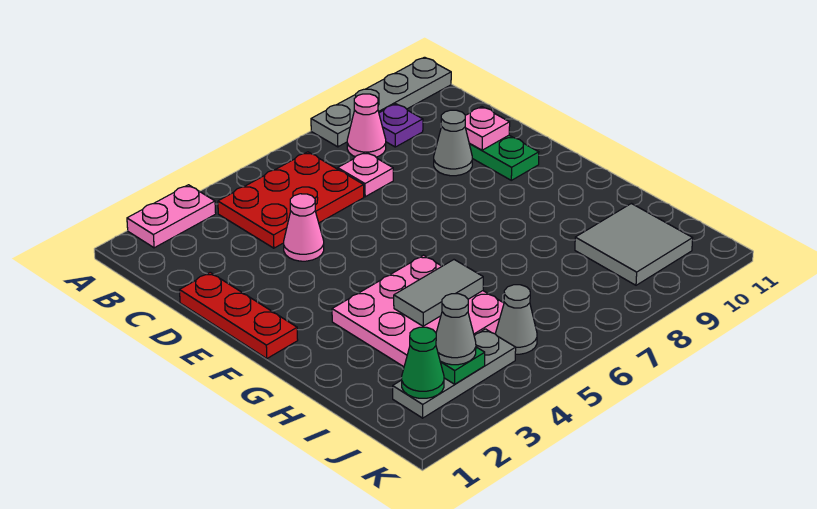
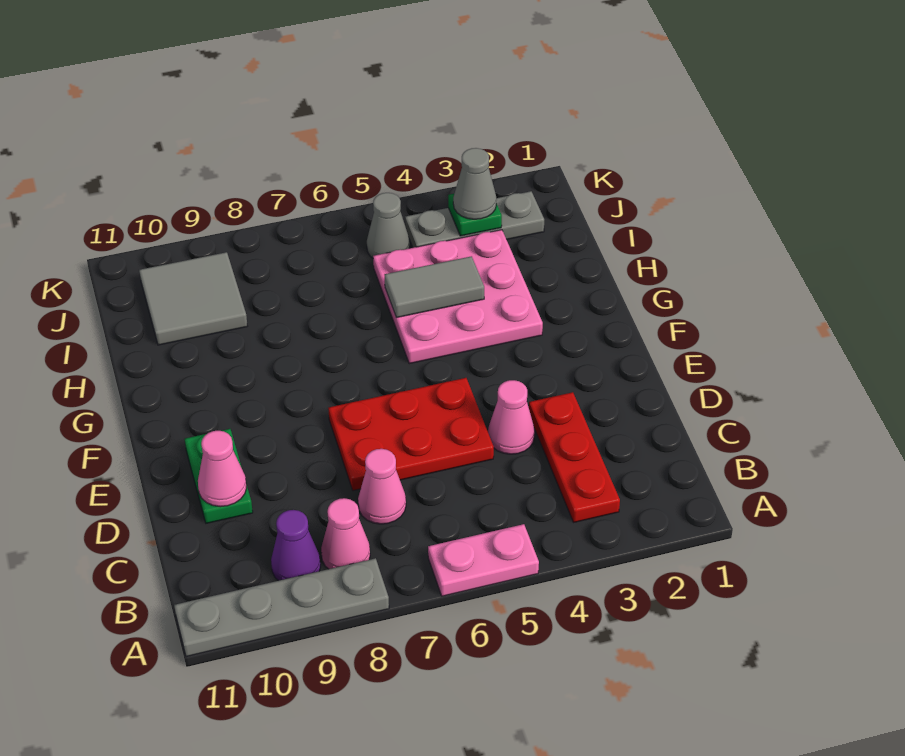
pink 1x2 plate [127,185,216,248] -> pink 1x2 plate moved to [428,524,539,596]
red 2x3 plate [218,152,364,248] -> red 2x3 plate moved to [328,378,494,491]
purple 1x1 plate [379,104,423,147] -> purple 1x1 cone [271,510,320,581]
pink 1x1 plate [338,152,393,197] -> pink 1x1 cone [358,449,406,524]
red 1x3 plate [180,272,298,359] -> red 1x3 plate moved to [529,392,620,522]
grey 1x1 cone [434,110,472,176] -> none
pink 1x1 plate [465,107,510,150] -> pink 1x1 cone [198,431,246,507]
green 1x1 cone [402,327,444,398] -> none

